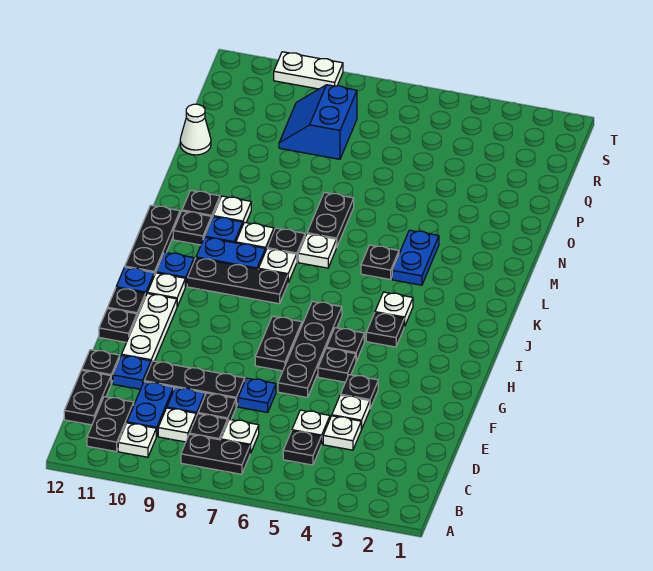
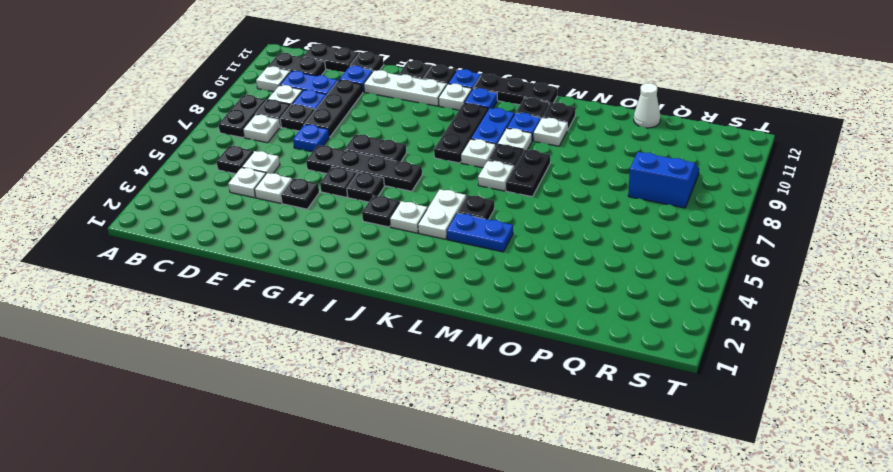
black 1x2 plate [307,193,354,248] -> black 1x2 plate turned to [506,150,550,197]
white 1x2 plate [274,52,343,89] -> white 1x2 plate moved to [418,189,466,239]

